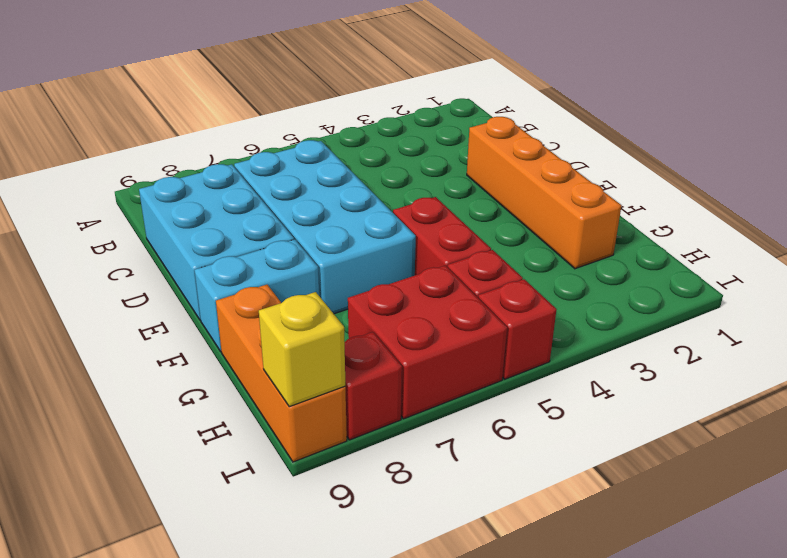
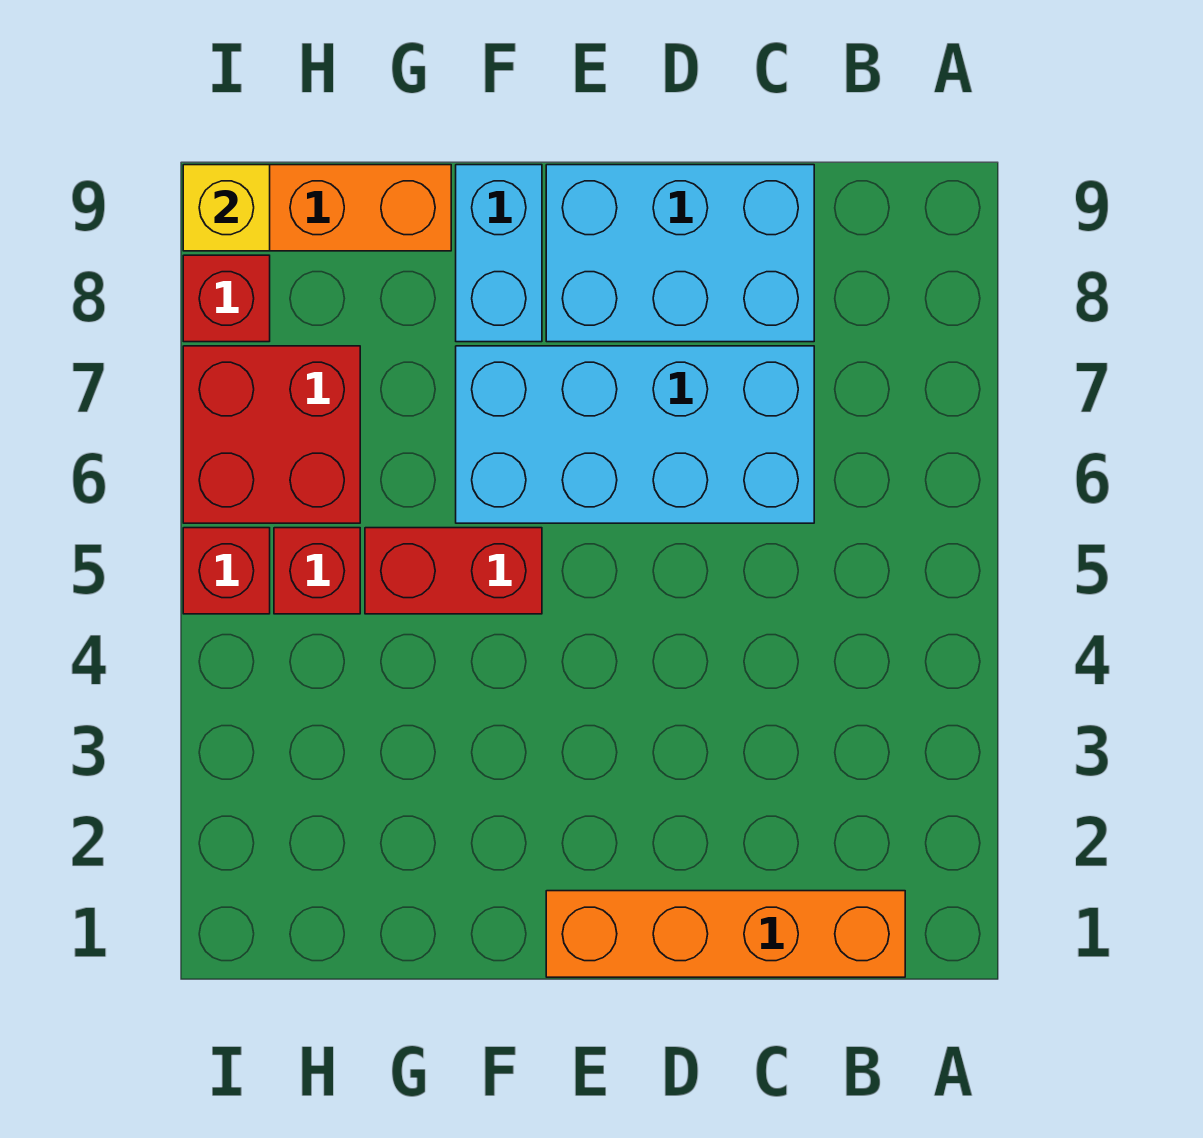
orange 1x4 brick [467,117,622,269] -> orange 1x4 brick moved to [546,891,905,977]

